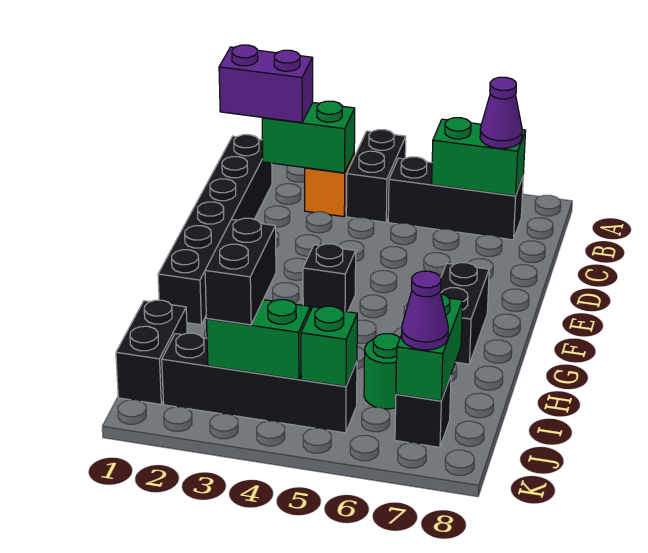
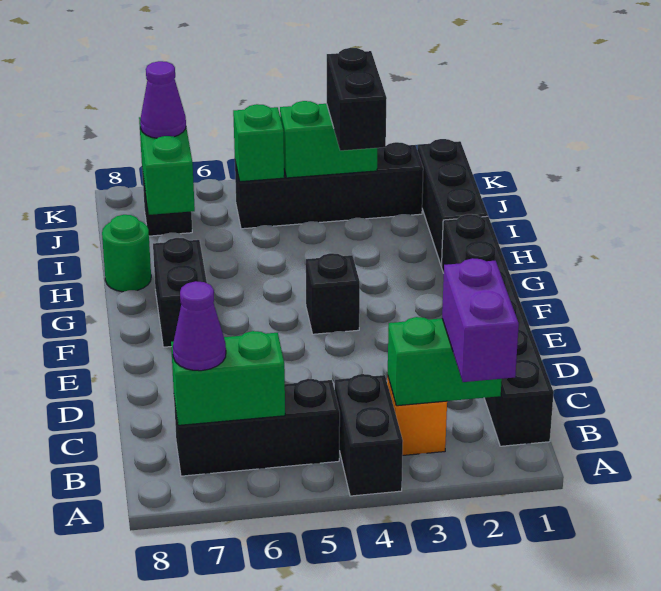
purple 1x2 brick [219,45,313,123] -> purple 1x2 brick turned to [442,258,519,382]
black 1x2 brick [116,300,187,404] -> black 1x3 brick [417,139,488,266]
green 1x1 round brick [364,334,400,409] -> green 1x1 round brick moved to [102,215,151,292]

